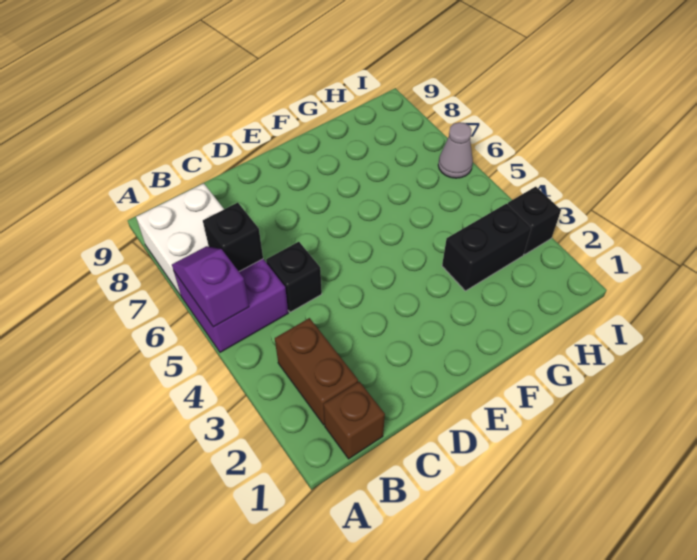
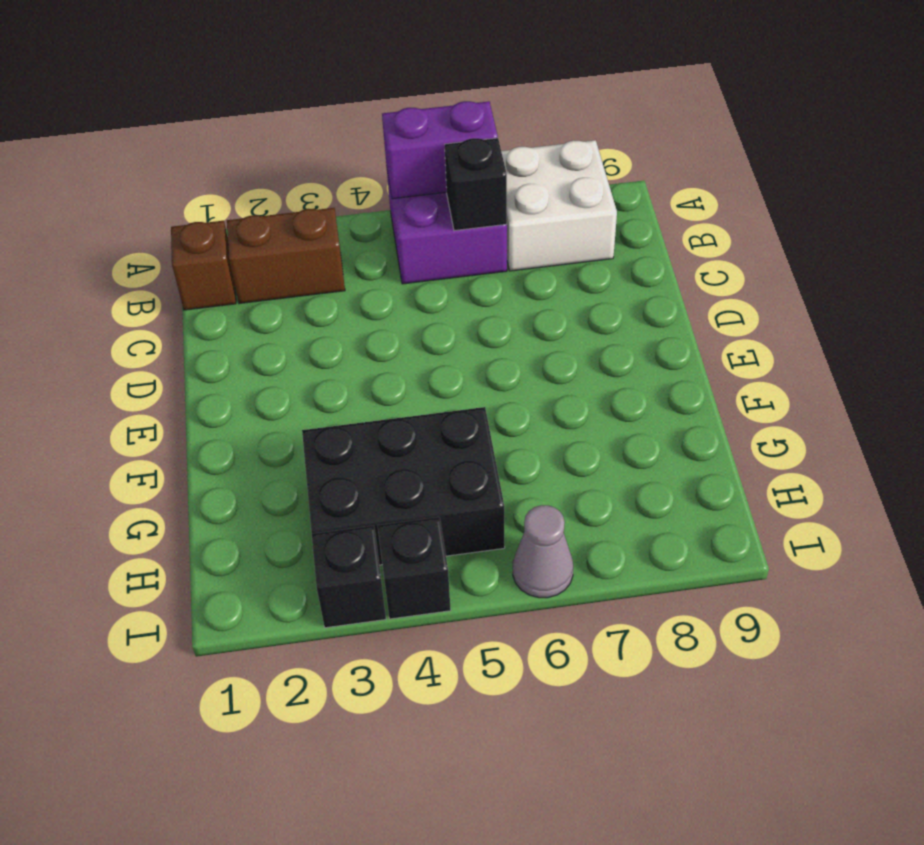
purple 1x2 slope [172,246,249,327] -> purple 1x2 brick [382,101,498,199]
black 1x1 brick [266,242,322,312] -> black 1x1 brick moved to [377,517,451,619]
black 1x2 brick [442,204,531,291] -> black 2x3 brick [302,407,505,565]

